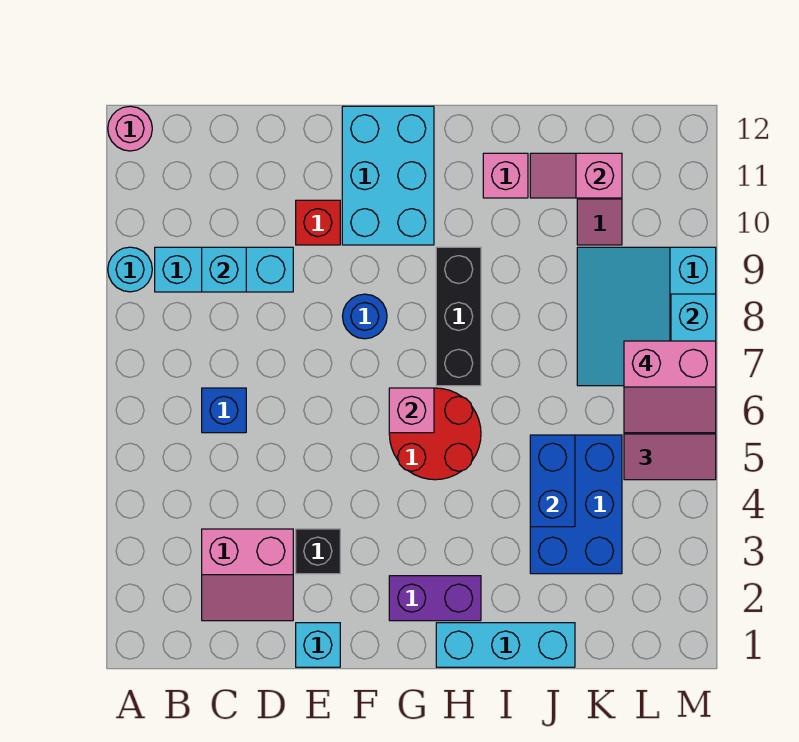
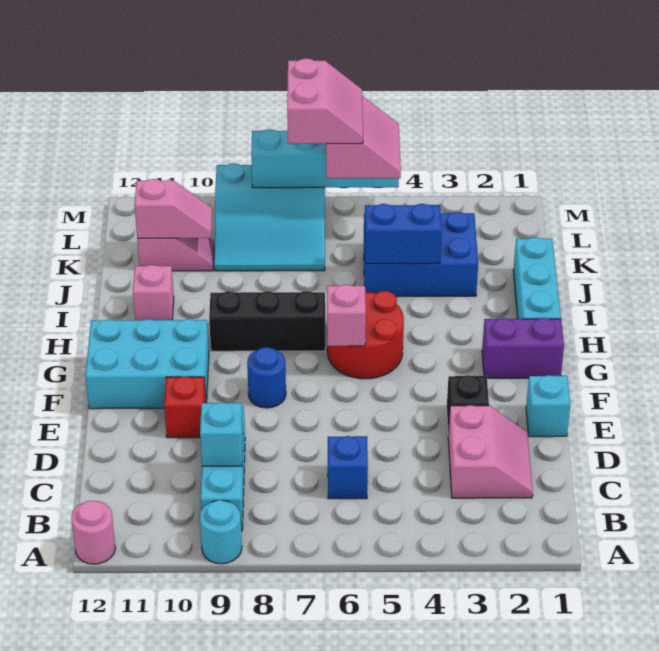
purple 1x2 brick [389,576,481,621] -> purple 1x2 brick turned to [482,318,564,378]
pink 1x2 slope [530,153,622,198] -> pink 1x2 slope turned to [134,179,212,238]

